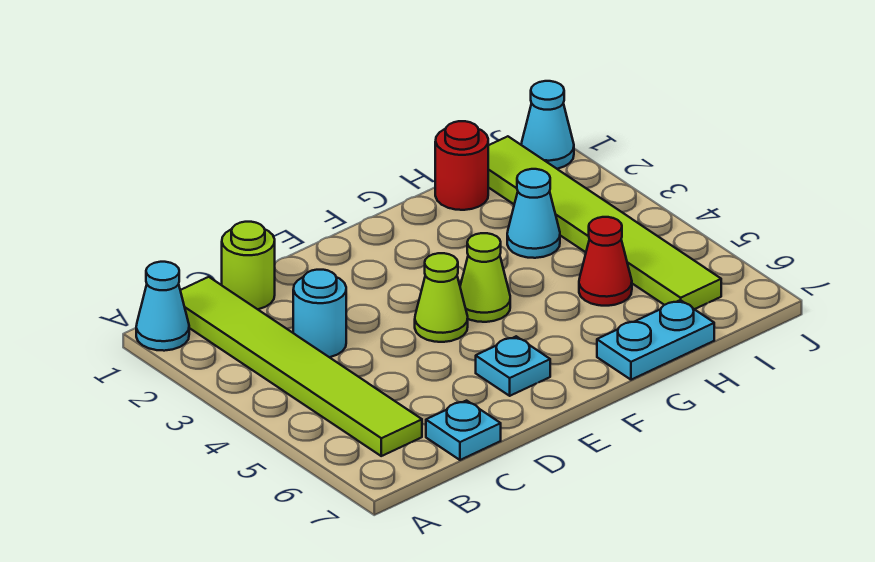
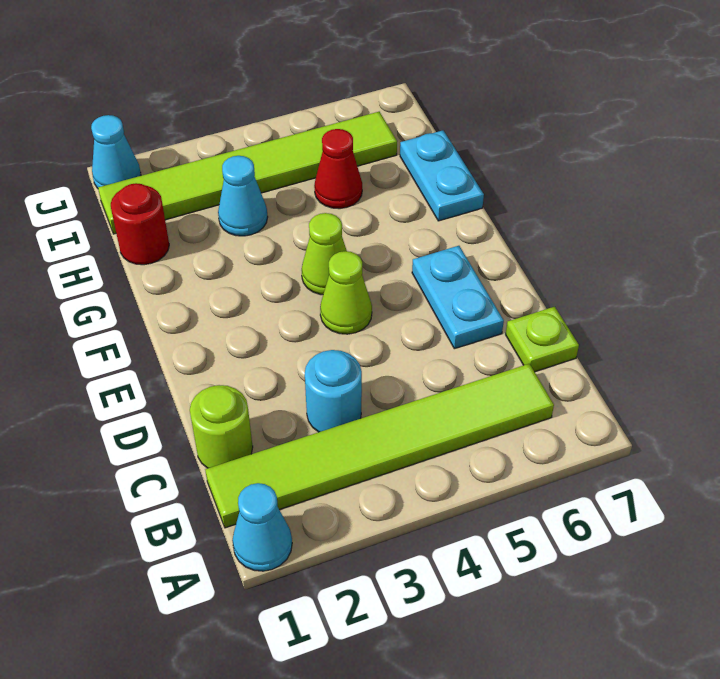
cyan 1x1 plate [426,401,501,460] -> lime 1x1 plate [506,307,579,372]
cyan 1x1 plate [476,336,550,396] -> cyan 1x2 plate [412,246,504,349]

